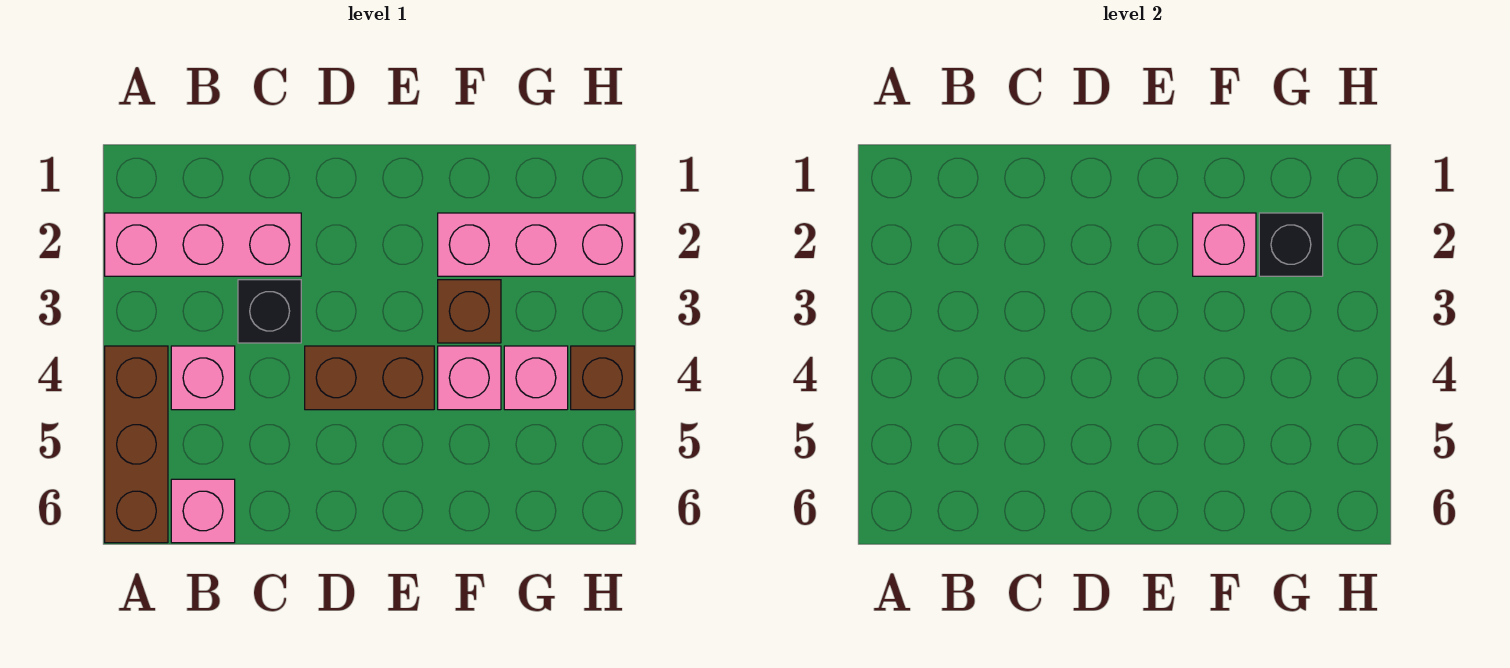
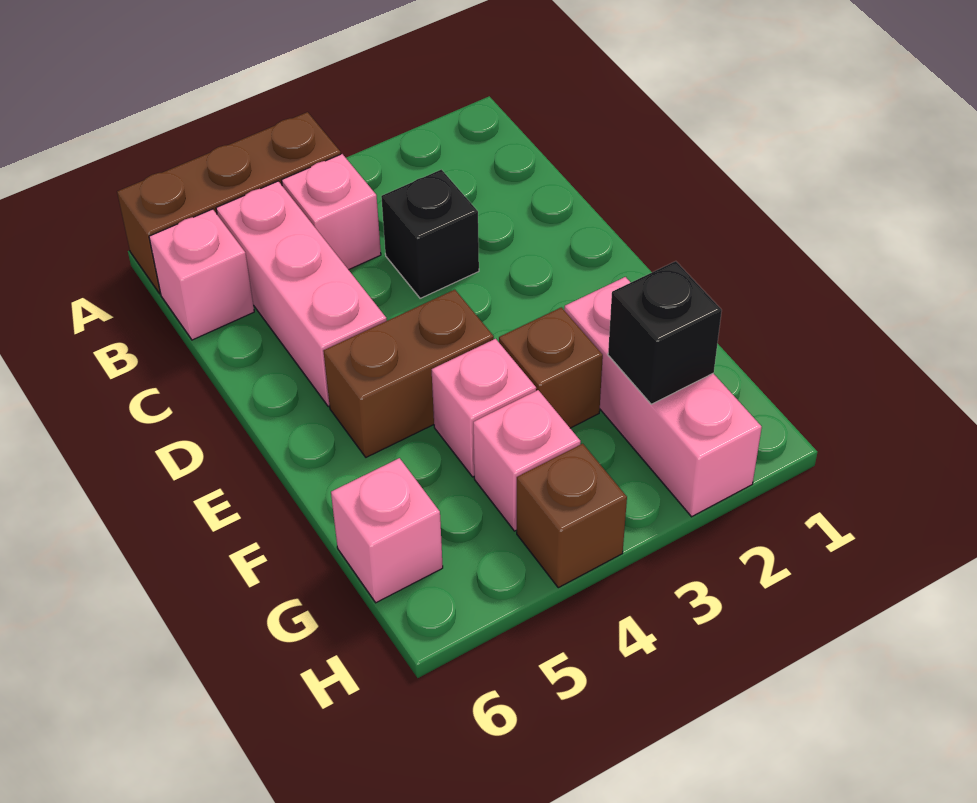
pink 1x3 brick [105,213,301,276] -> pink 1x3 brick moved to [216,181,387,407]
brown 1x2 brick [305,346,434,410] -> brown 1x2 brick turned to [323,290,494,457]
pink 1x1 brick [1193,213,1256,276] -> pink 1x1 brick moved to [331,458,443,603]

